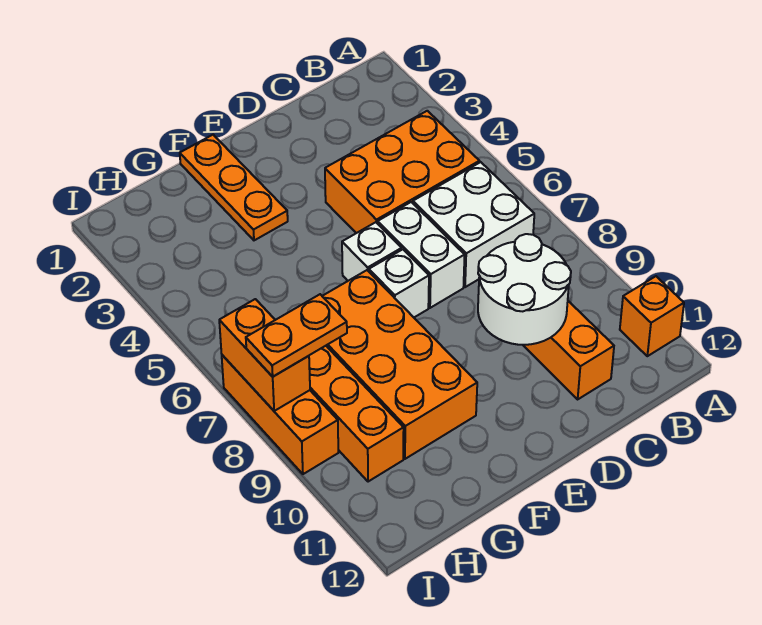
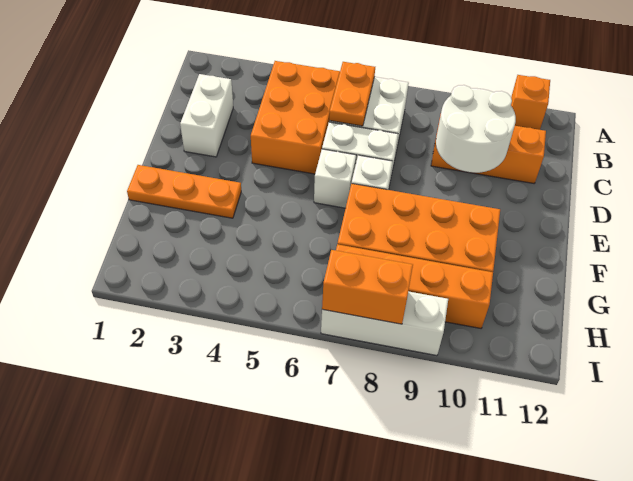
none -> white 1x2 brick [180,74,233,157]
orange 1x2 plate [246,294,347,377] -> orange 1x2 plate moved to [329,62,375,126]
orange 1x3 brick [222,355,338,474] -> white 1x3 brick [321,291,448,356]

